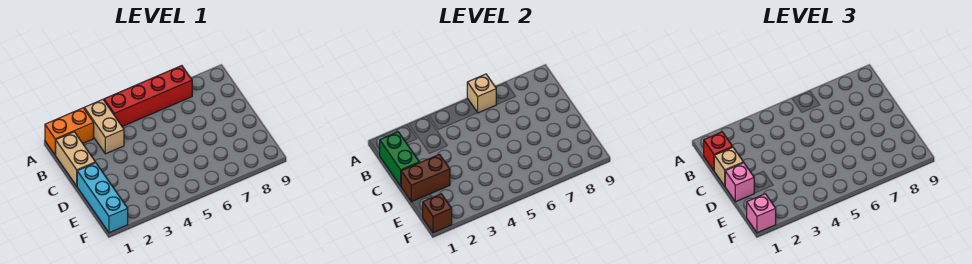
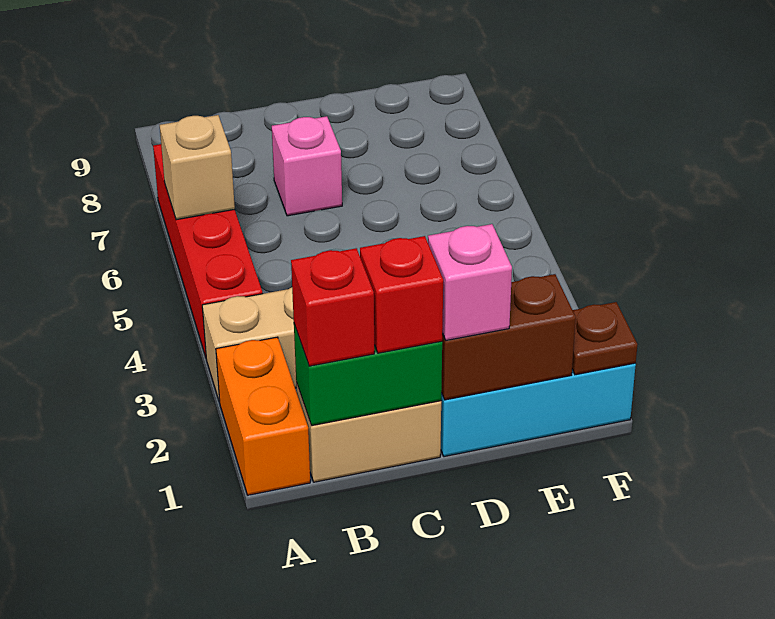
tan 1x1 brick [714,147,743,186] -> red 1x1 brick [360,236,443,353]
brown 1x2 brick [401,154,450,202] -> brown 1x2 brick turned to [441,274,576,400]
brown 1x1 brick [423,194,452,233] -> brown 1x1 plate [572,302,637,375]
pink 1x1 brick [747,194,776,233] -> pink 1x1 brick moved to [272,116,342,216]

